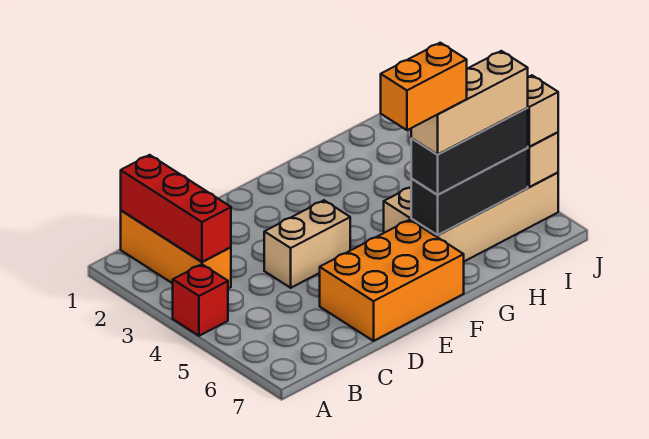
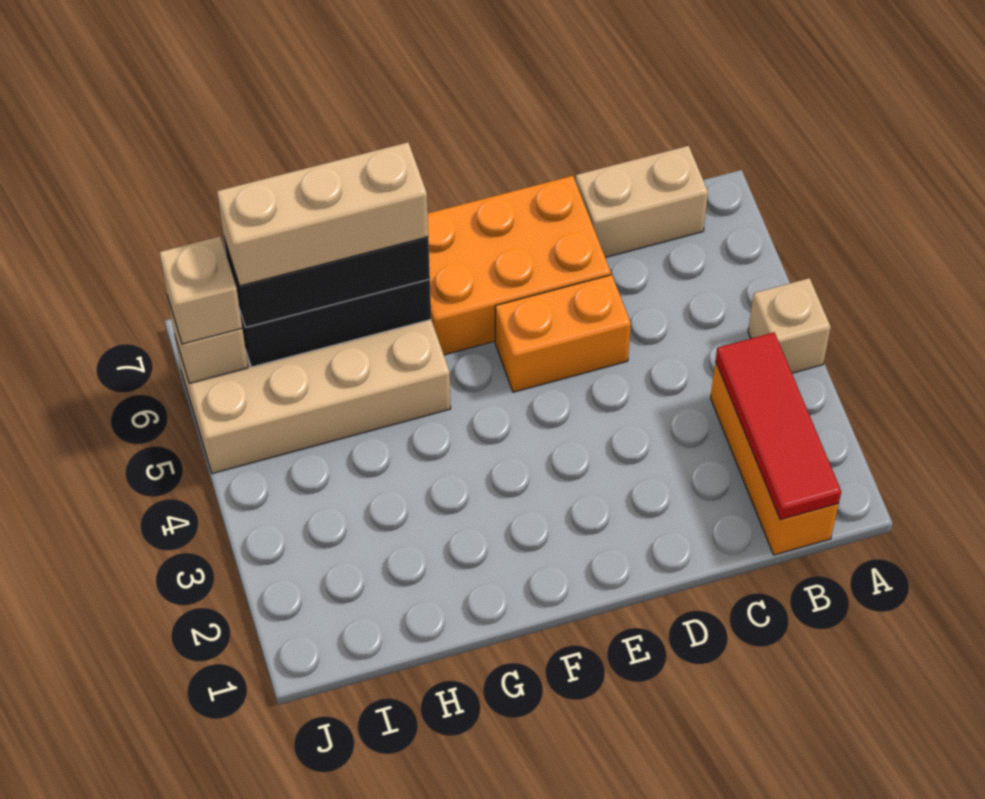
red 1x1 brick [173,264,228,336] -> tan 1x1 brick [748,278,831,373]
red 1x3 brick [121,155,231,262] -> red 1x3 tile [716,332,841,520]
tan 1x2 brick [264,200,350,288] -> tan 1x2 brick moved to [576,146,708,258]
orange 1x2 brick [381,43,467,130] -> orange 1x2 brick moved to [495,275,631,392]

